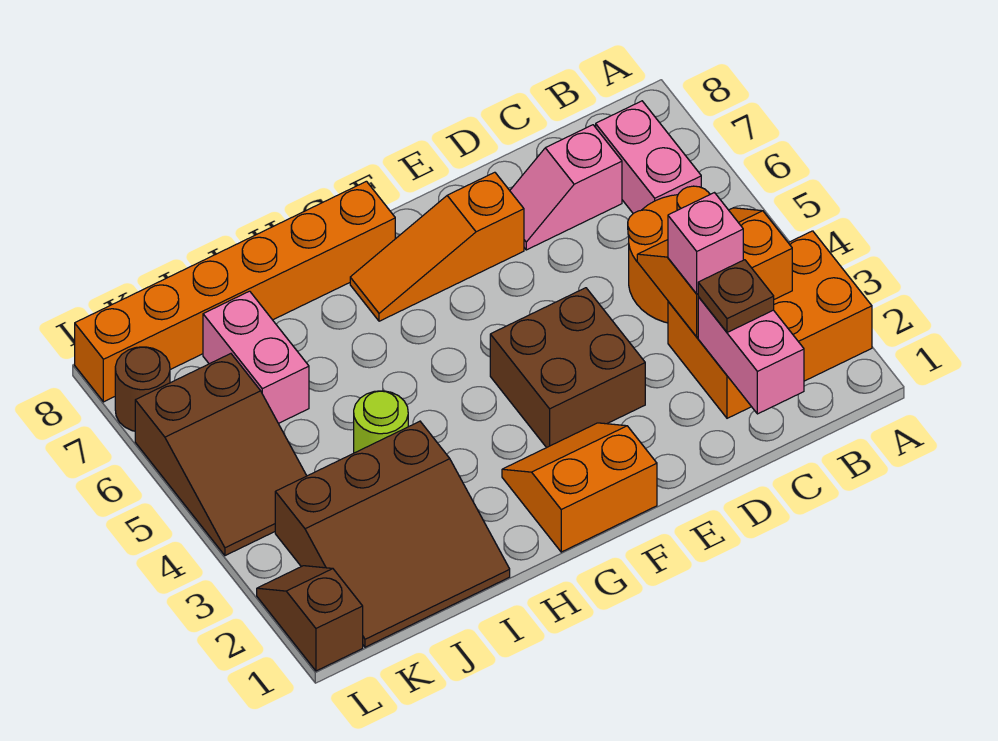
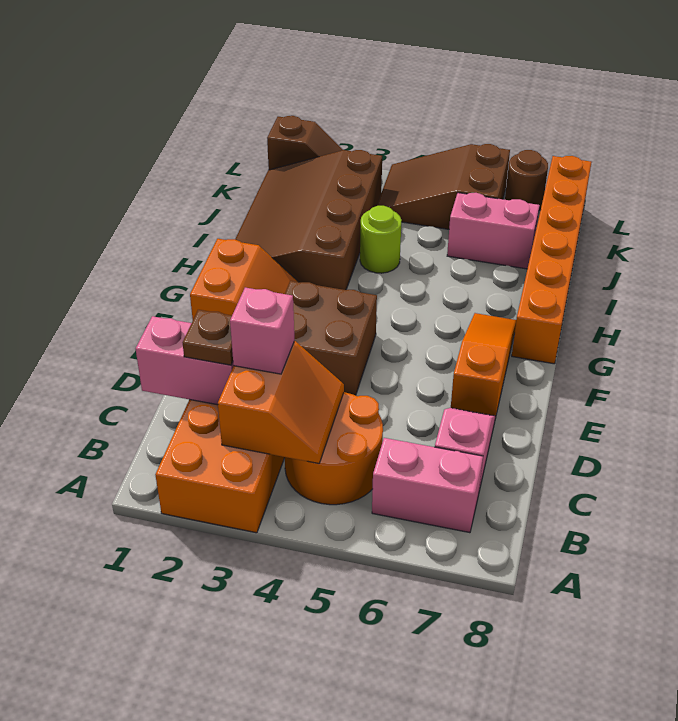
brown 3x3 slope [275,421,510,647] -> brown 3x4 slope [235,150,382,290]

